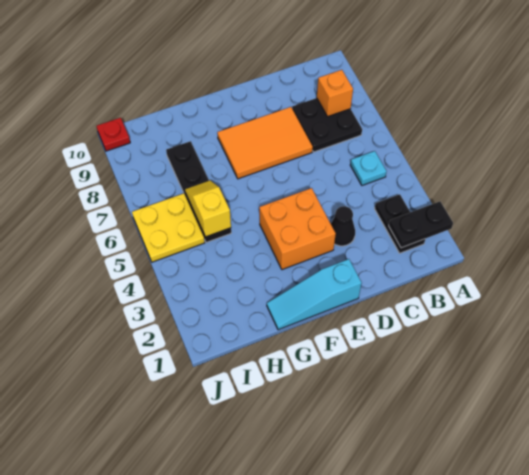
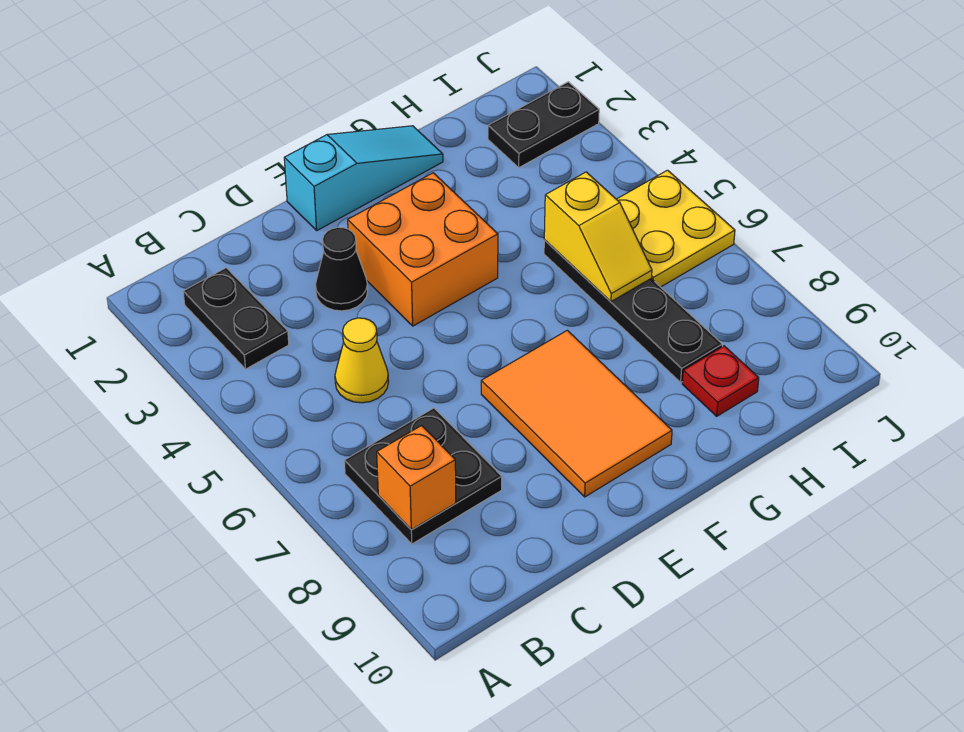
black 1x2 plate [389,201,453,248] -> black 1x2 plate moved to [488,82,599,168]
cyan 1x1 plate [350,151,387,185] -> none
none -> yellow 1x1 cone [335,318,389,403]
orange 2x3 tile [217,107,313,179] -> orange 2x3 tile turned to [481,330,672,497]
red 1x1 plate [96,118,130,151] -> red 1x1 plate moved to [682,346,759,416]

